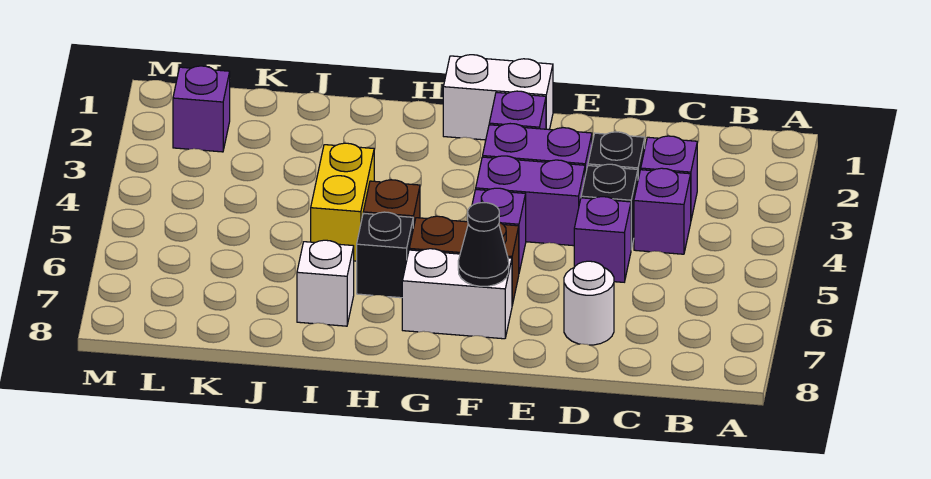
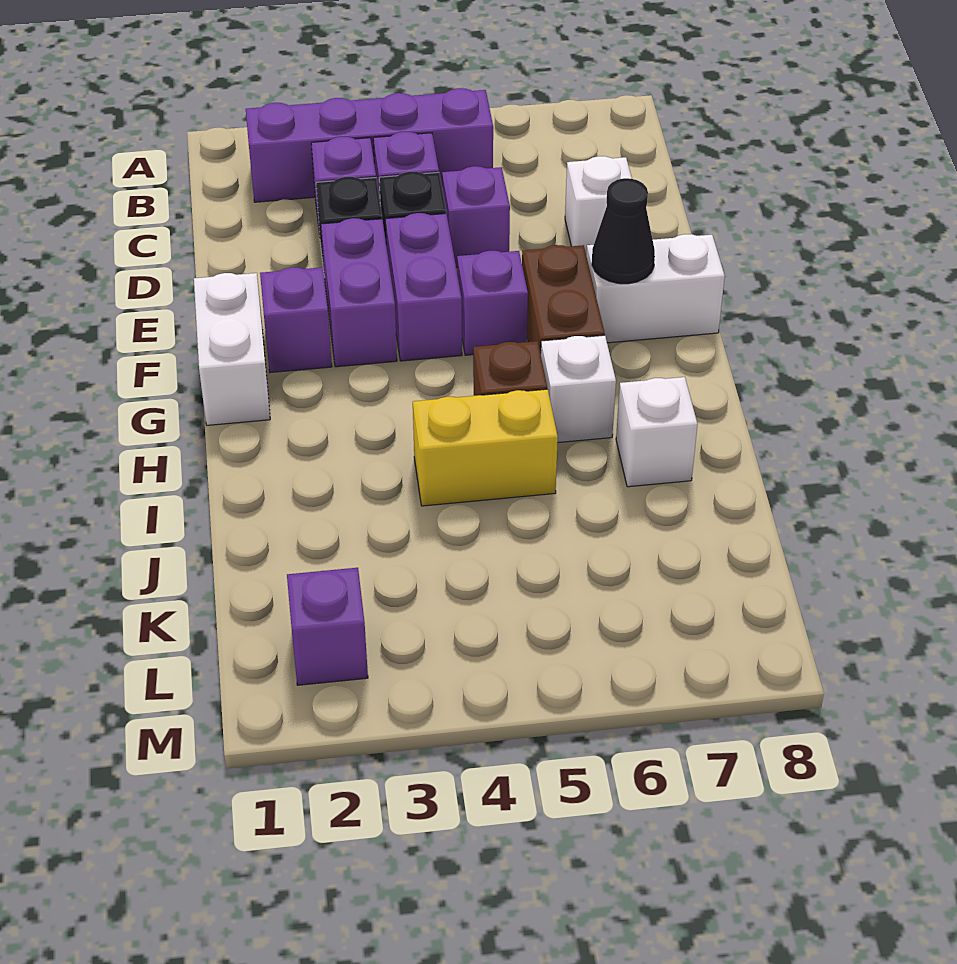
none -> purple 1x4 brick [246,88,493,202]
white 1x1 round brick [564,261,614,345] -> white 1x1 brick [565,156,632,255]
white 1x2 brick [402,249,512,339] -> white 1x2 brick turned to [586,234,725,343]
black 1x1 brick [357,212,413,298] -> white 1x1 brick [541,335,616,442]

